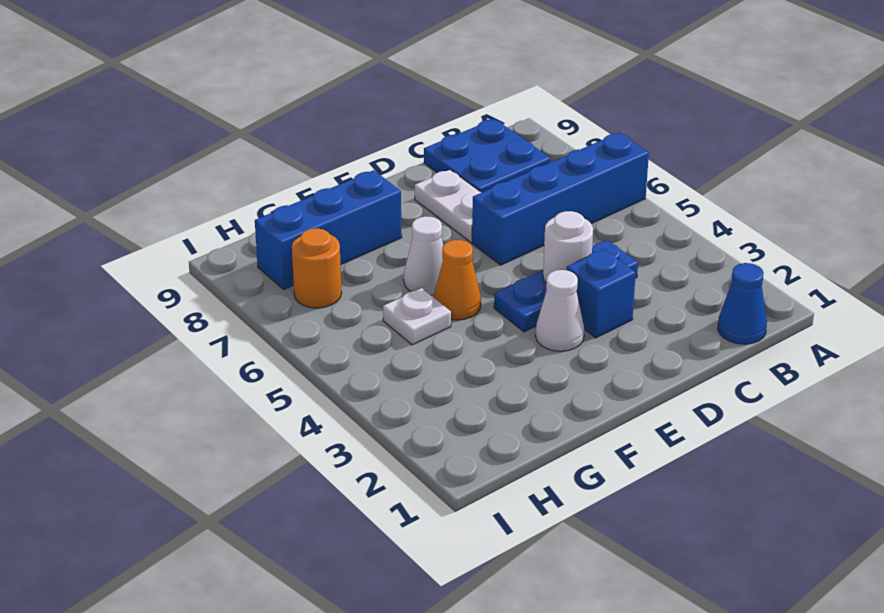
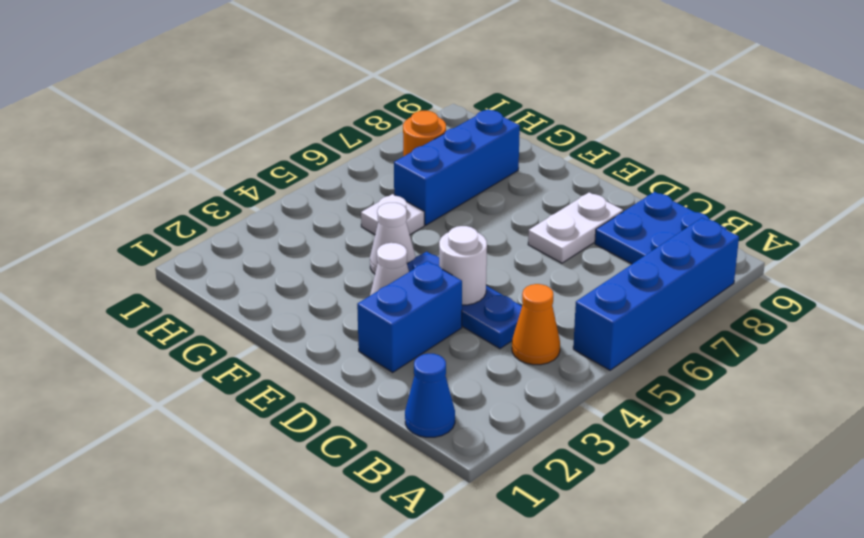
blue 1x4 brick [472,133,649,265] -> blue 1x4 brick turned to [573,218,739,370]
blue 1x1 brick [567,249,636,338] -> blue 1x2 brick [357,261,462,372]
orange 1x1 cone [434,240,481,320] -> orange 1x1 cone moved to [512,284,560,365]
white 1x1 cone [404,216,443,295] -> white 1x1 cone moved to [370,203,415,274]
blue 1x3 brick [255,170,402,289] -> blue 1x3 brick turned to [394,109,520,225]

